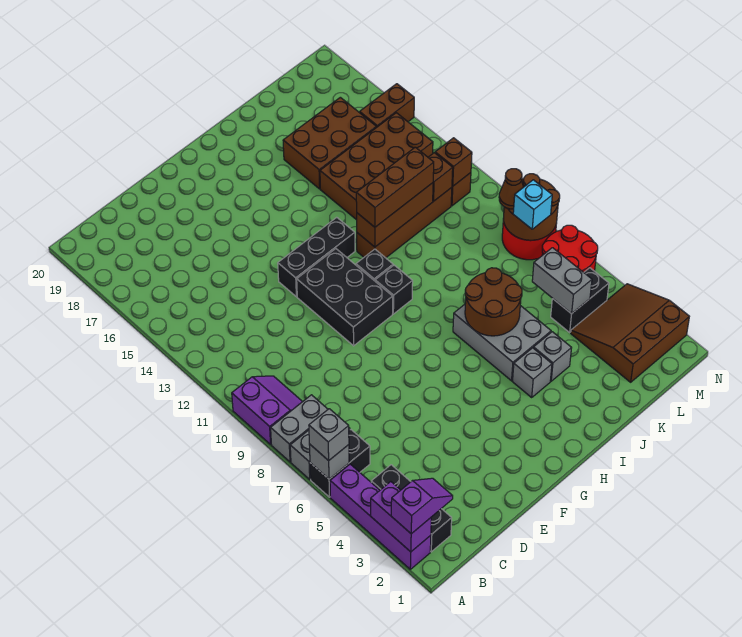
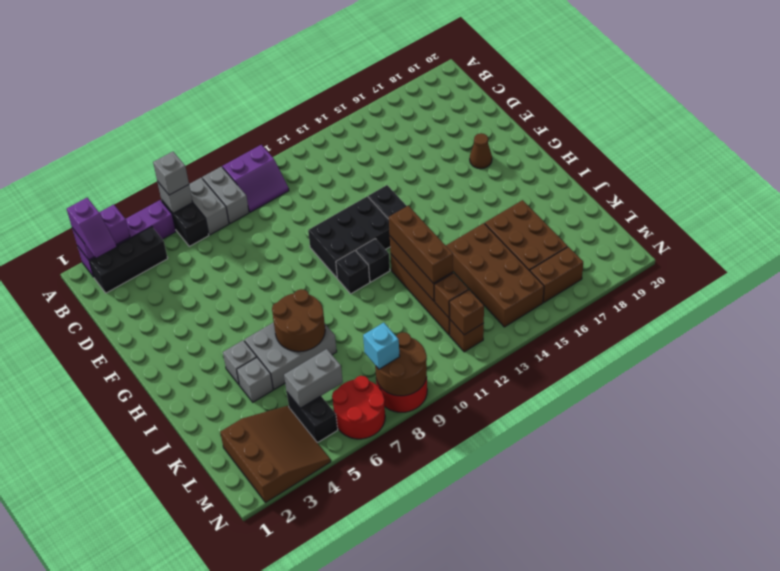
brown 1x1 cone [499,169,523,209] -> brown 1x1 cone moved to [470,133,492,169]
brown 1x2 brick [360,84,414,128] -> brown 1x2 brick turned to [530,247,583,302]

